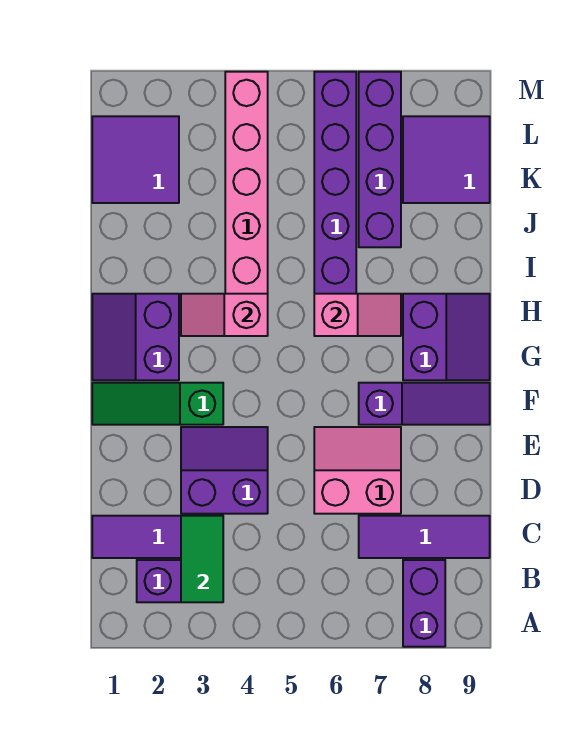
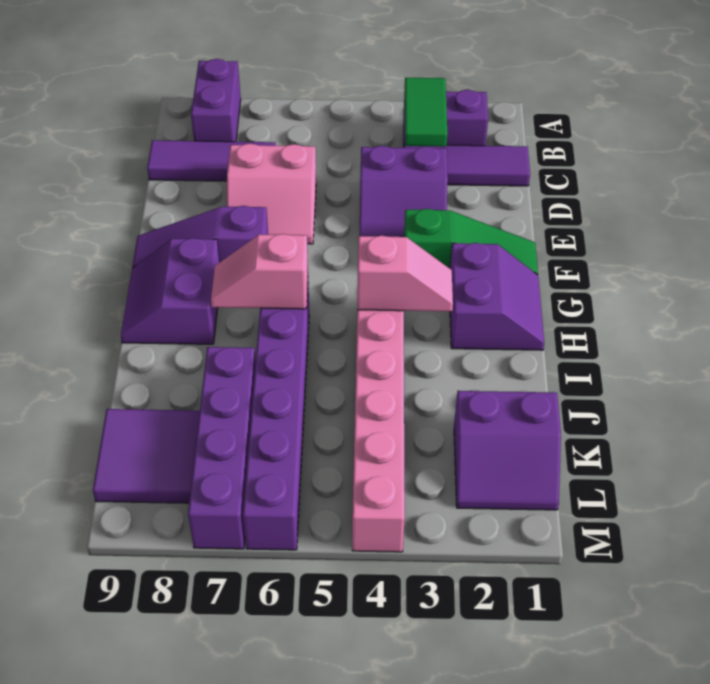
purple 2x2 tile [92,116,179,203] -> purple 2x2 slope [454,391,561,510]

